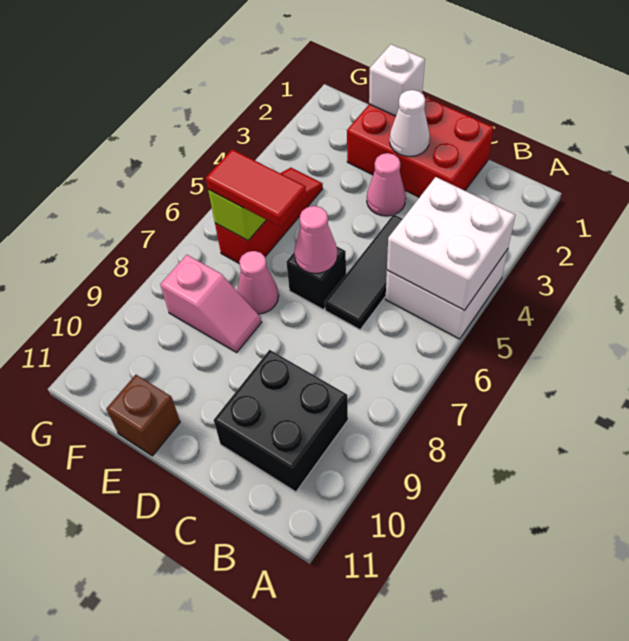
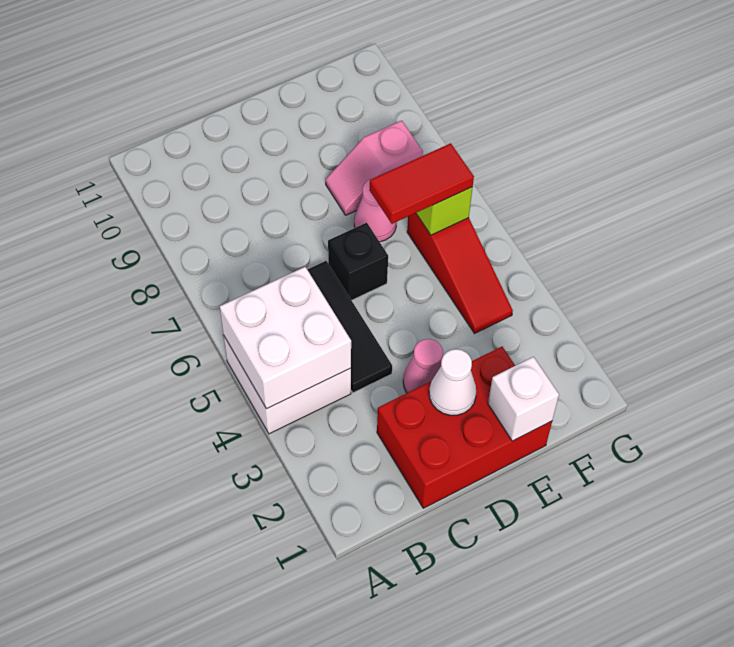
black 2x2 brick [214,350,348,492] -> none
pink 1x1 cone [294,206,337,273] -> none
brown 1x1 brick [106,375,180,456] -> none

